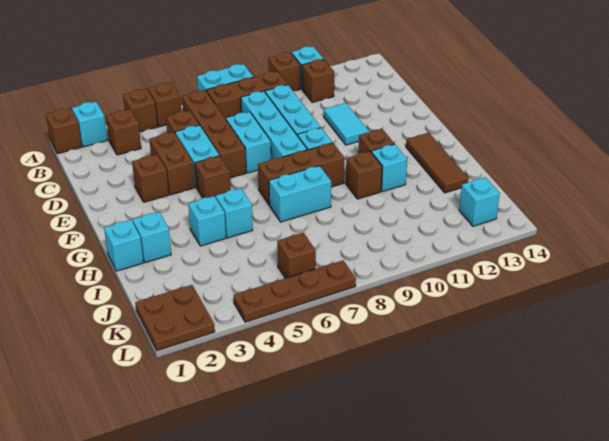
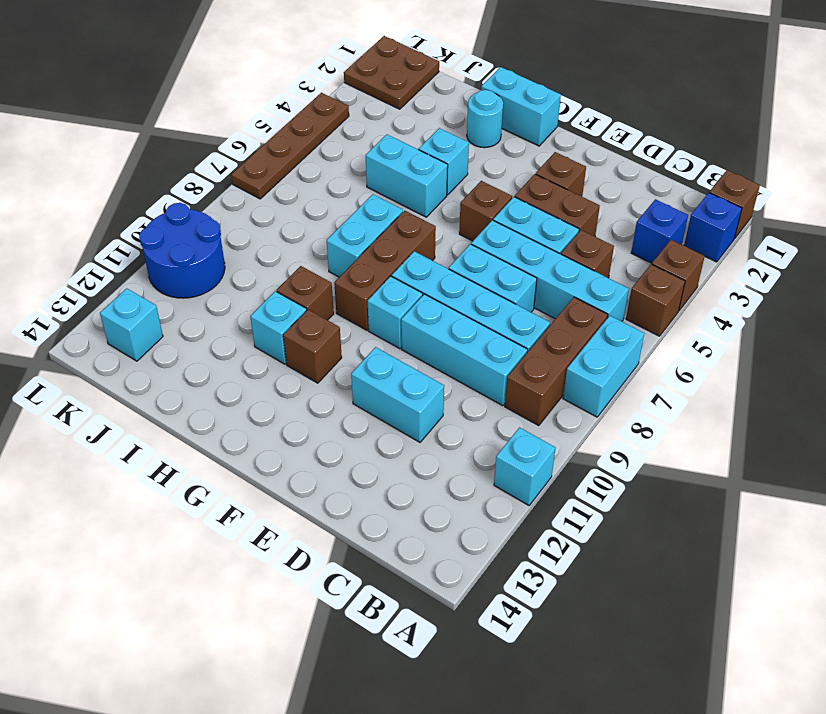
cyan 1x1 brick [72,102,107,147] -> blue 1x1 brick [684,193,742,262]
brown 1x1 brick [268,52,300,91] -> none
brown 1x1 brick [106,109,141,155] -> blue 1x1 brick [631,199,688,263]
brown 1x4 brick [182,90,246,178] -> cyan 1x4 brick [471,220,629,321]
brown 1x1 brick [302,59,335,103] -> none
cyan 1x2 tile [324,103,369,145] -> cyan 1x2 brick [351,347,444,442]
brown 1x3 tile [406,133,469,193] -> none
cyan 1x1 brick [104,220,143,271] -> cyan 1x2 brick [481,67,561,146]
cyan 1x1 brick [133,212,171,263] -> cyan 1x1 round brick [467,90,503,148]
cyan 1x1 brick [216,188,253,238] -> cyan 1x2 brick [366,135,448,217]
brown 1x1 brick [277,233,316,278] -> none
none -> blue 2x2 round brick [139,203,225,298]

